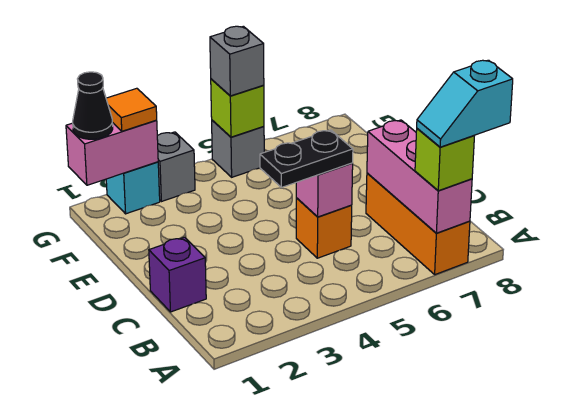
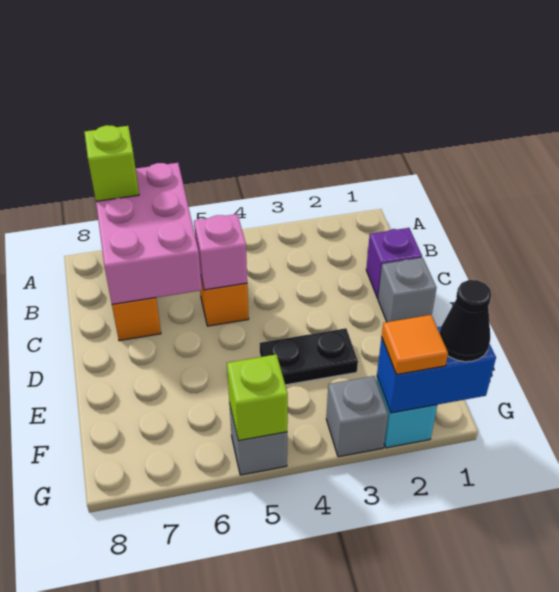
pink 1x3 brick [367,120,472,233] -> pink 2x3 brick [96,163,202,304]
cyan 1x2 slope [417,60,513,147] -> none
black 1x2 plate [260,130,353,187] -> black 1x2 plate moved to [260,328,358,385]
pink 1x2 brick [66,120,158,185] -> blue 1x2 brick [377,327,496,413]
grey 1x1 brick [210,26,264,96] -> grey 1x1 brick moved to [378,258,436,322]

